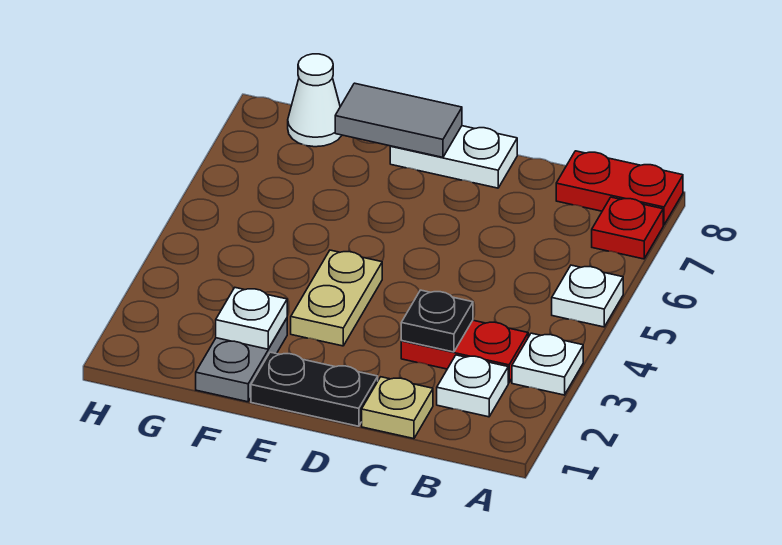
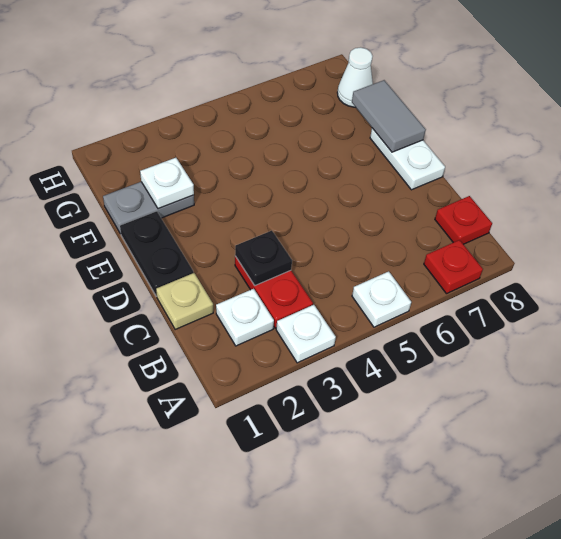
red 1x2 plate [556,151,683,225] -> red 1x1 plate [435,196,492,244]
tan 1x2 plate [291,250,382,346] -> none

